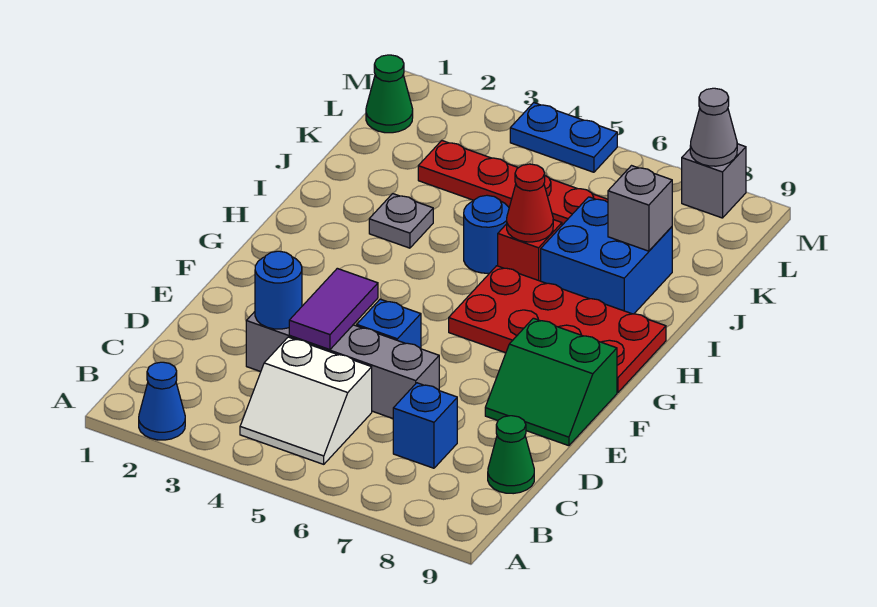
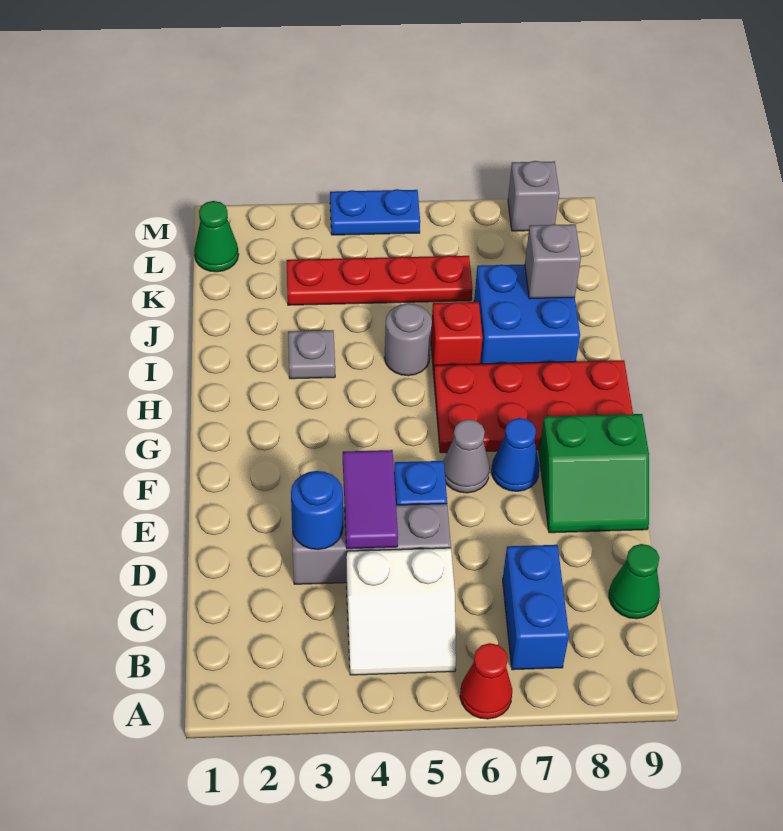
blue 1x1 cone [139,362,185,440] -> blue 1x1 cone moved to [492,418,540,491]
blue 1x1 brick [393,383,457,468] -> blue 1x2 brick [503,545,569,670]
grey 1x4 brick [246,312,439,418] -> grey 1x3 brick [292,504,451,584]
blue 1x1 round brick [464,195,509,273] -> grey 1x1 round brick [384,303,432,376]
red 1x1 cone [507,164,553,242] -> red 1x1 cone moved to [460,643,512,719]
grey 1x1 cone [690,88,737,166] -> grey 1x1 cone moved to [444,419,490,493]

